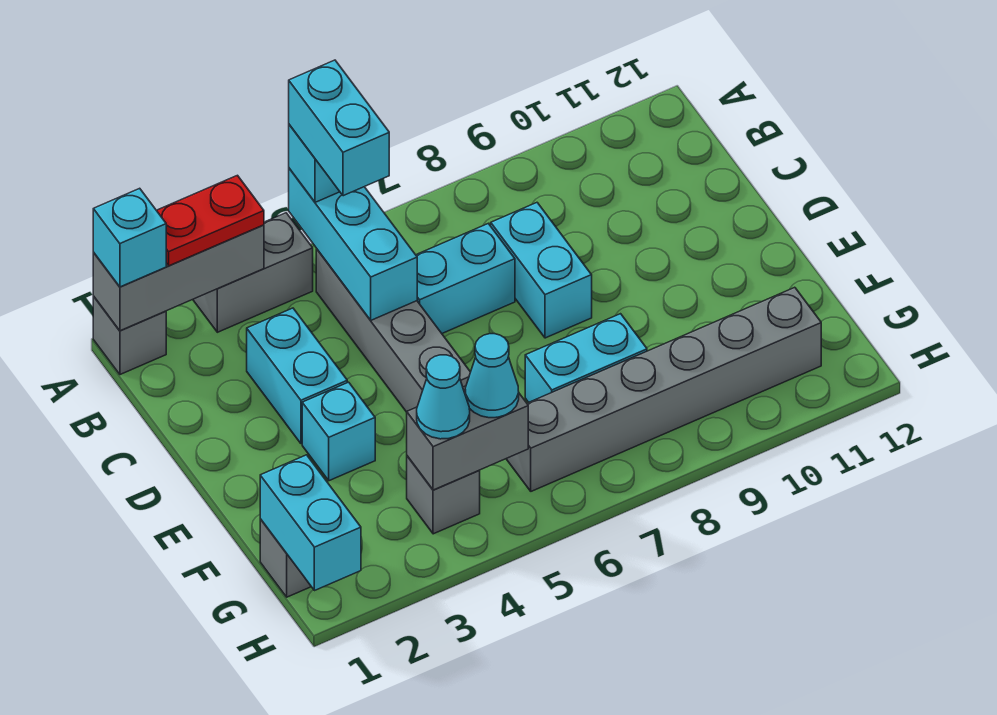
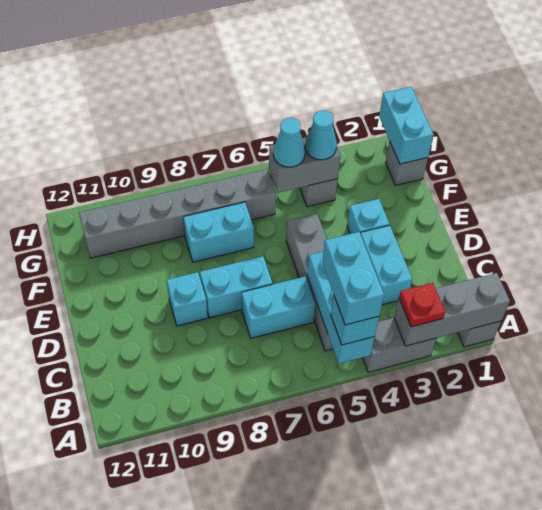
cyan 1x1 brick [93,188,166,287] -> cyan 1x1 brick moved to [167,272,208,326]
red 1x2 plate [157,175,264,266] -> red 1x1 plate [399,283,445,327]
cyan 1x2 brick [491,203,592,338] -> cyan 1x2 brick turned to [200,256,272,318]

